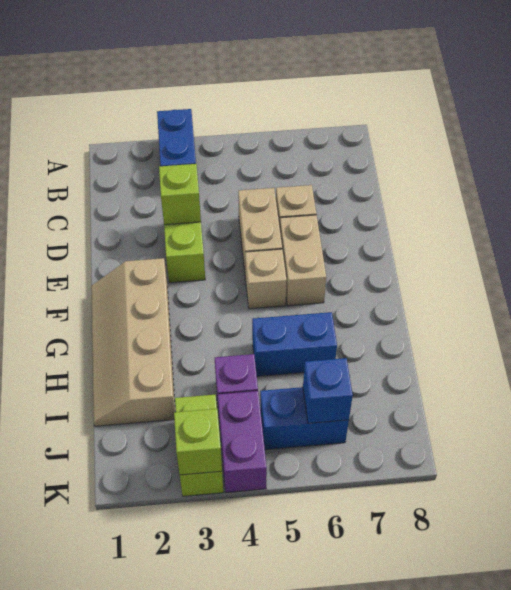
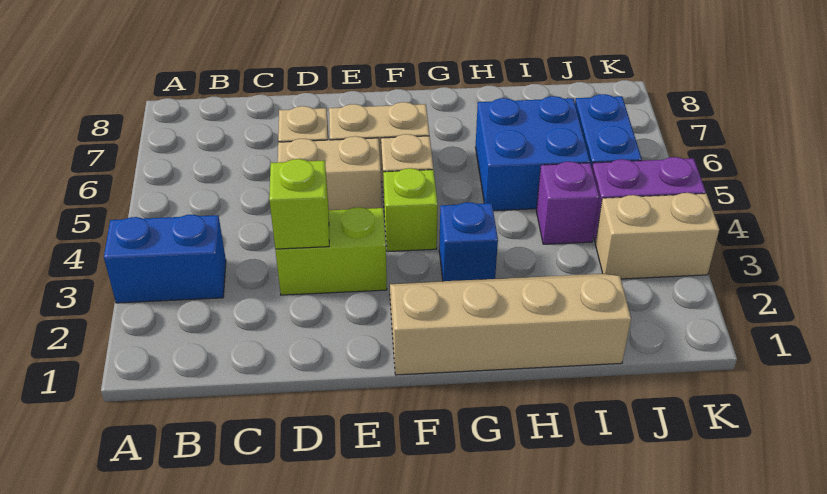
tan 2x4 slope [91,258,175,426] -> tan 2x4 slope turned to [389,274,631,375]
blue 1x2 brick [252,312,337,376] -> blue 2x2 brick [476,96,590,211]
lime 1x2 brick [175,395,223,496] -> tan 1x2 brick [595,193,719,279]
blue 1x1 brick [303,358,353,423] -> blue 1x1 brick moved to [439,202,498,281]
lime 1x1 brick [174,409,222,475] -> lime 1x1 brick moved to [383,168,438,252]

